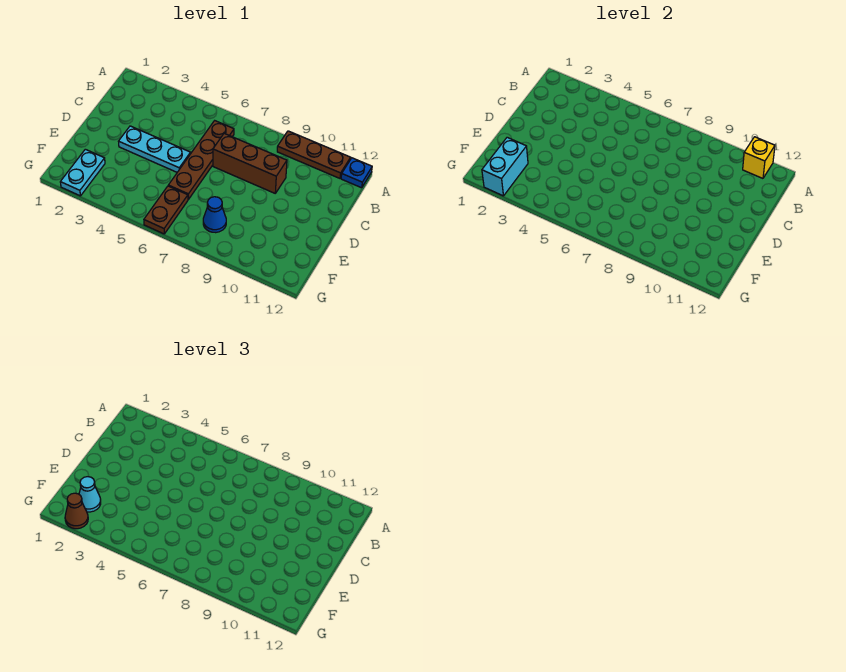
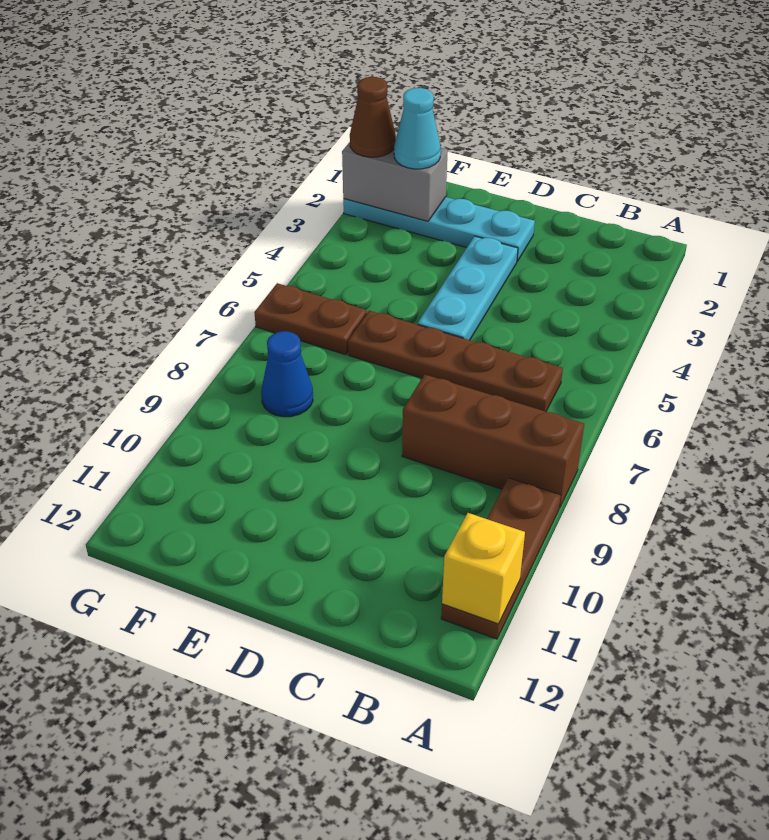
blue 1x1 plate [341,158,372,188] -> none
brown 1x3 brick [213,134,287,193] -> brown 1x3 brick turned to [402,375,584,508]
cyan 1x2 plate [60,149,105,196] -> cyan 1x4 plate [343,197,535,261]
cyan 1x2 brick [482,137,528,196] -> grey 1x2 brick [342,142,448,221]

